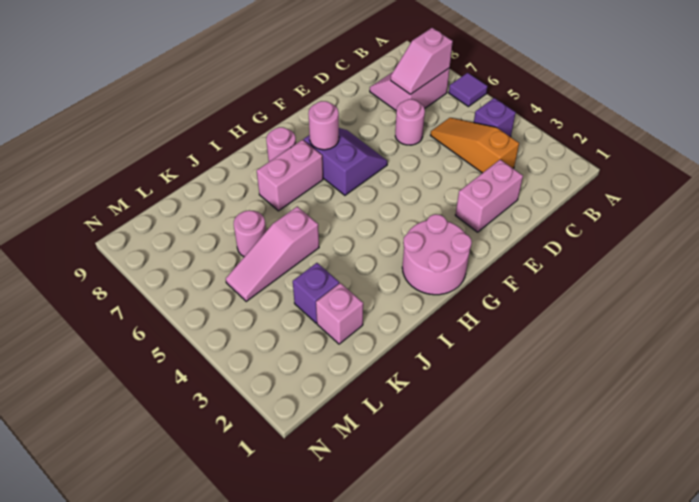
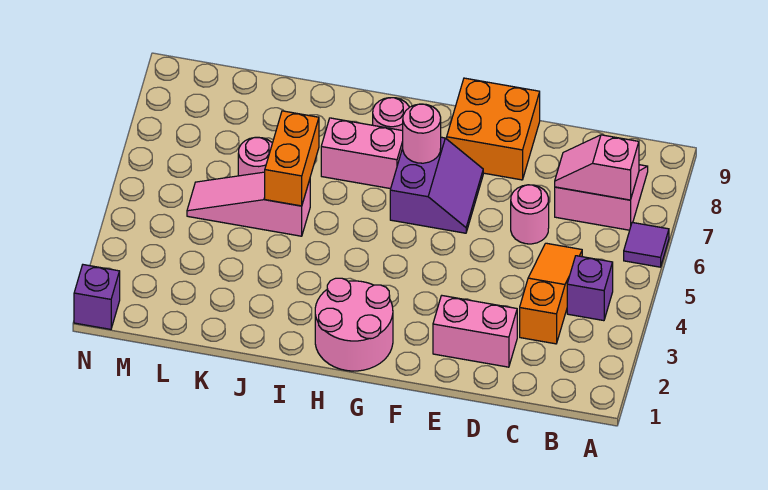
none -> orange 2x2 brick [447,78,540,180]
none -> orange 1x2 brick [265,111,319,206]
pink 1x1 brick [316,283,363,344] -> none
purple 1x1 brick [293,263,339,323] -> purple 1x1 brick moved to [74,265,120,329]

